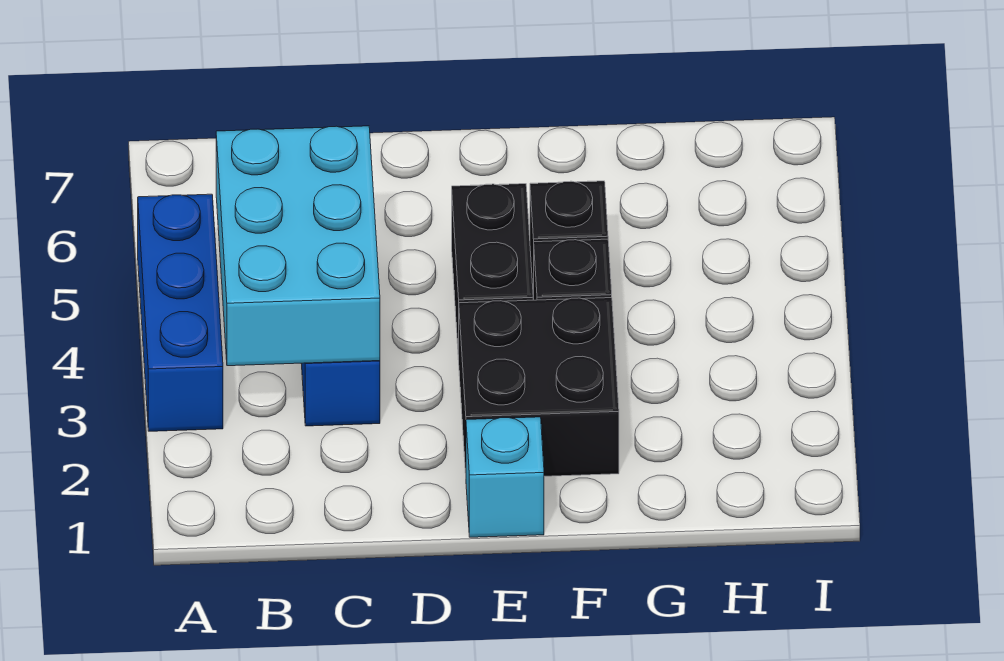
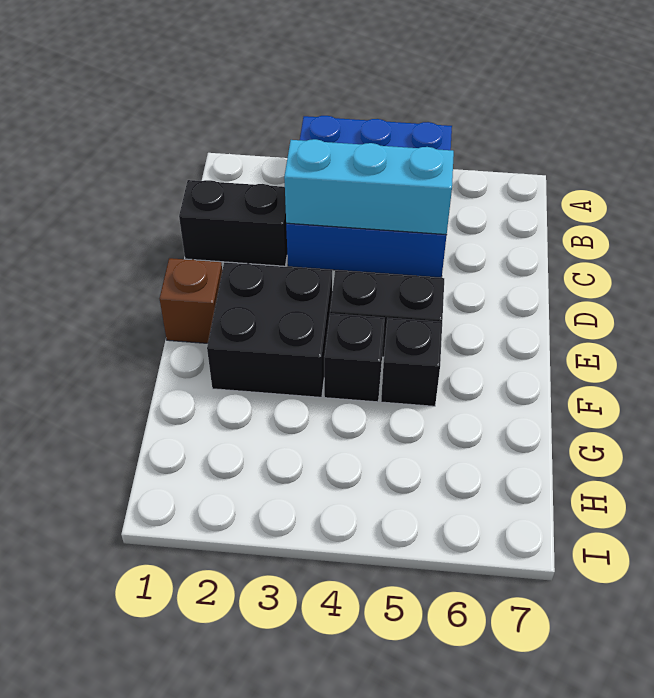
cyan 2x3 brick [216,126,380,366] -> cyan 1x3 brick [284,139,454,235]
none -> black 1x2 brick [179,180,287,266]
cyan 1x1 brick [466,417,544,537] -> brown 1x1 brick [160,258,222,343]

